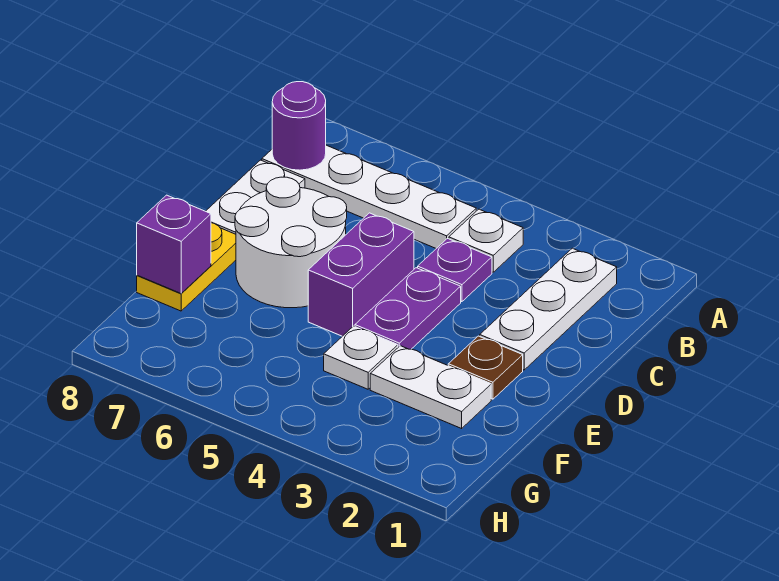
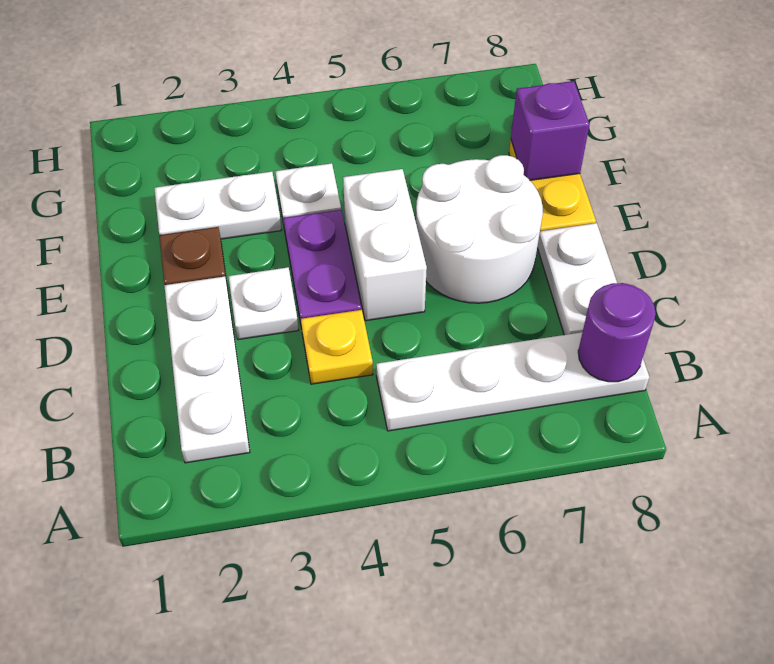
white 1x1 plate [449,209,523,272] -> white 1x1 plate moved to [228,267,298,340]
purple 1x1 plate [418,239,492,302] -> yellow 1x1 plate [301,310,373,384]
purple 1x2 brick [308,213,414,336] -> white 1x2 brick [343,169,427,321]

